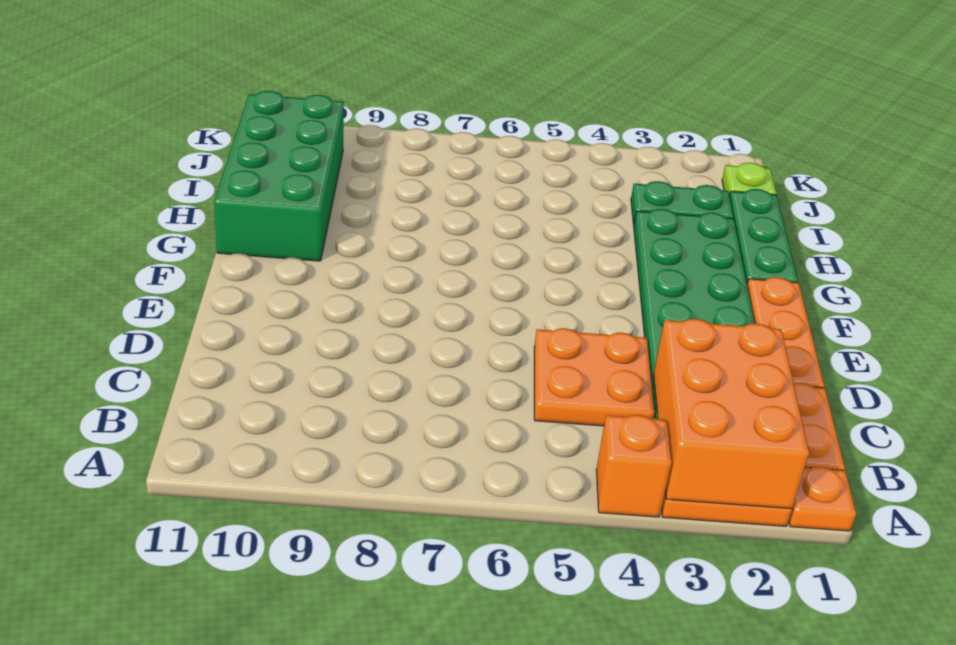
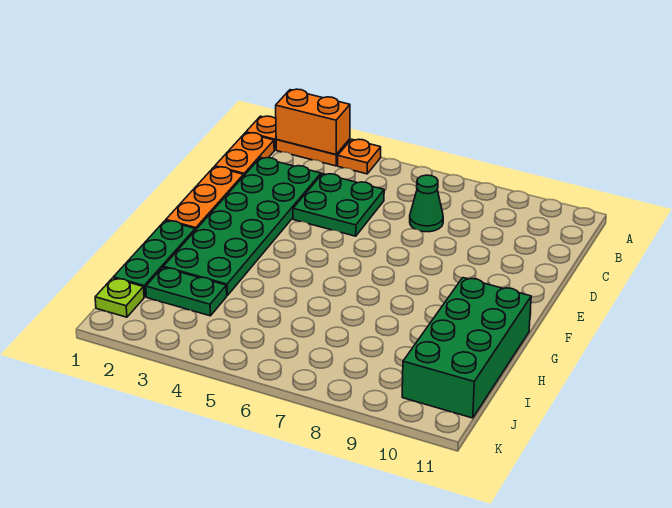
orange 2x3 brick [654,319,809,509] -> orange 1x2 brick [276,89,350,155]
orange 1x1 brick [596,415,671,517] -> orange 1x1 plate [338,139,381,174]
orange 2x2 plate [534,328,654,426] -> green 2x2 plate [293,174,384,236]
none -> green 1x1 cone [410,175,443,232]

